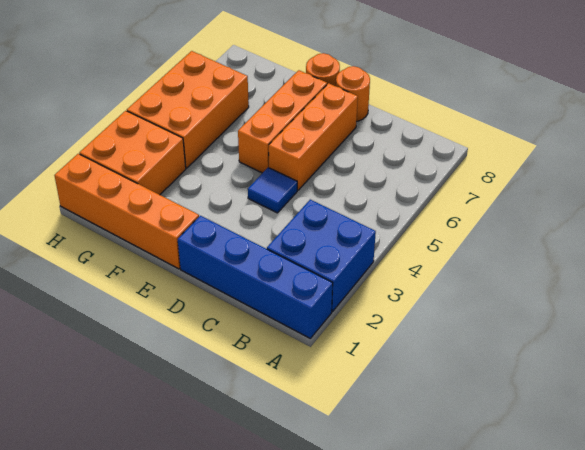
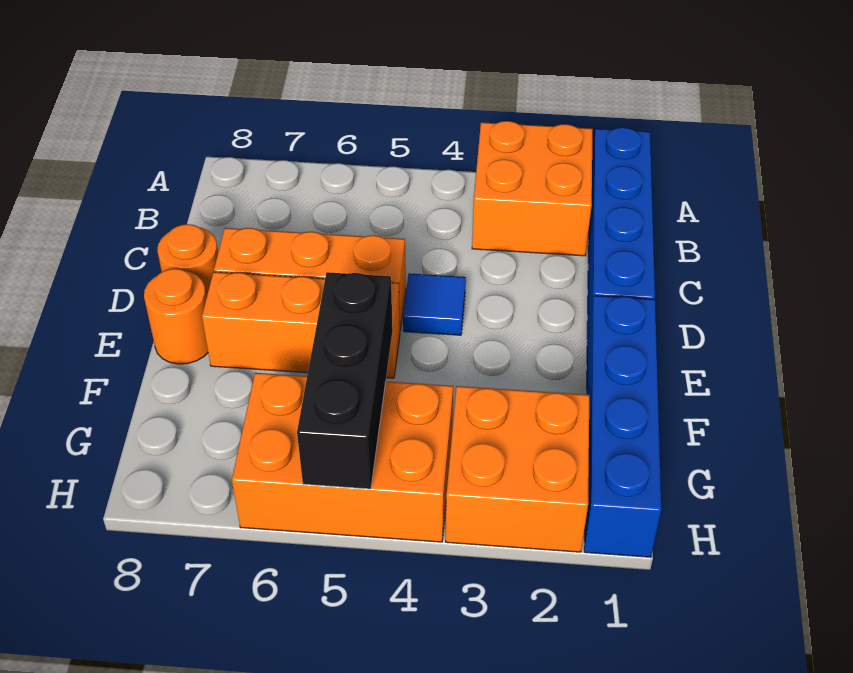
blue 2x2 brick [267,200,376,312] -> orange 2x2 brick [472,121,593,256]
orange 1x4 brick [54,154,199,269] -> blue 1x4 brick [584,296,661,557]
none -> black 1x3 brick [297,272,393,489]

